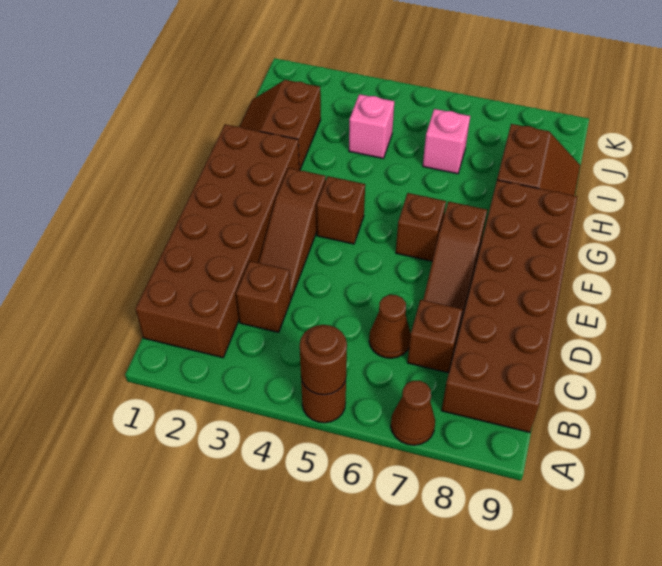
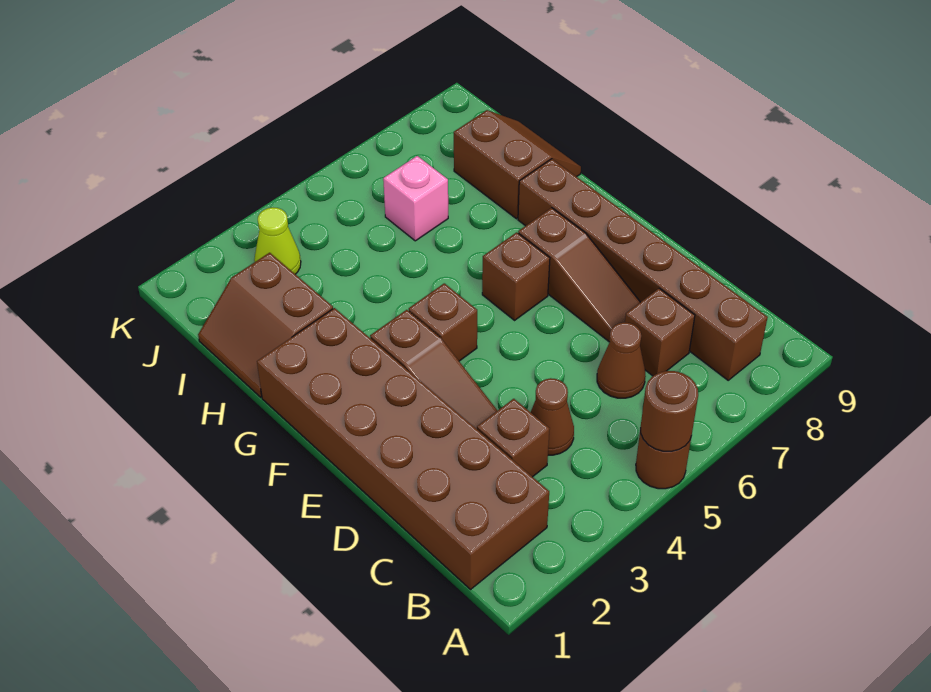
brown 1x1 cone [391,381,435,445] -> brown 1x1 cone moved to [531,378,574,455]
brown 2x6 brick [441,180,577,432] -> brown 1x6 brick [518,159,768,380]
pink 1x1 brick [349,94,394,159] -> none
none -> lime 1x1 cone [254,207,301,274]

